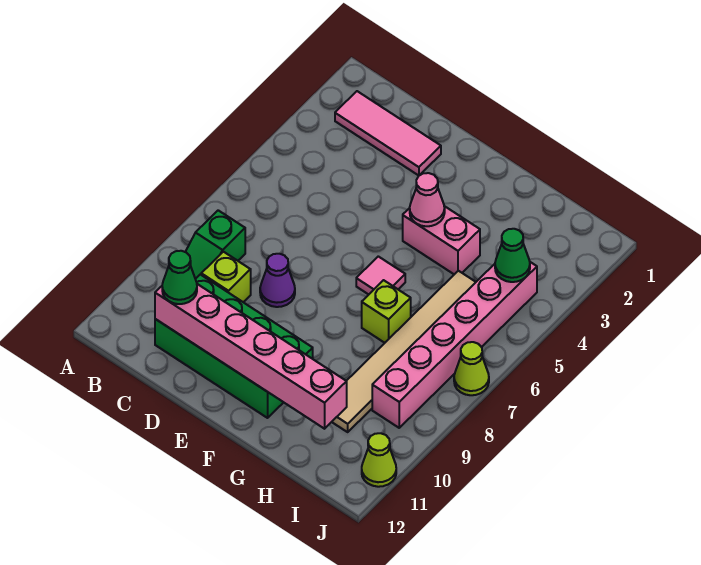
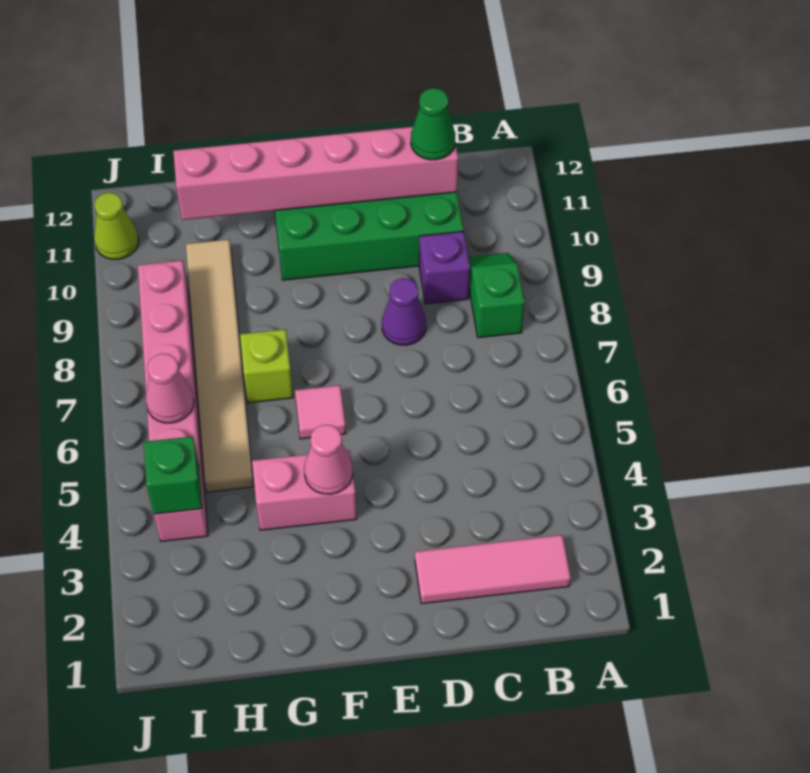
lime 1x1 brick [201,252,251,302] -> purple 1x1 brick [419,232,470,304]
green 1x1 cone [495,229,530,282] -> green 1x1 brick [144,436,202,514]
none -> pink 1x1 cone [146,354,194,423]
lime 1x1 cone [454,342,489,395] -> none

